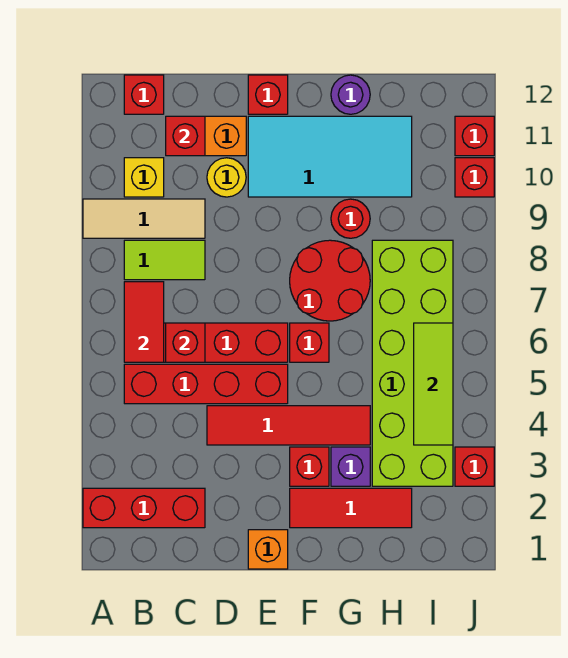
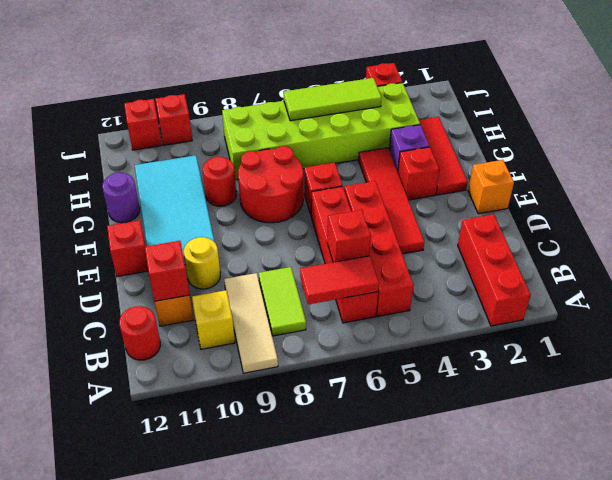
red 1x1 brick [124,75,164,114] -> red 1x1 round brick [119,306,160,360]

